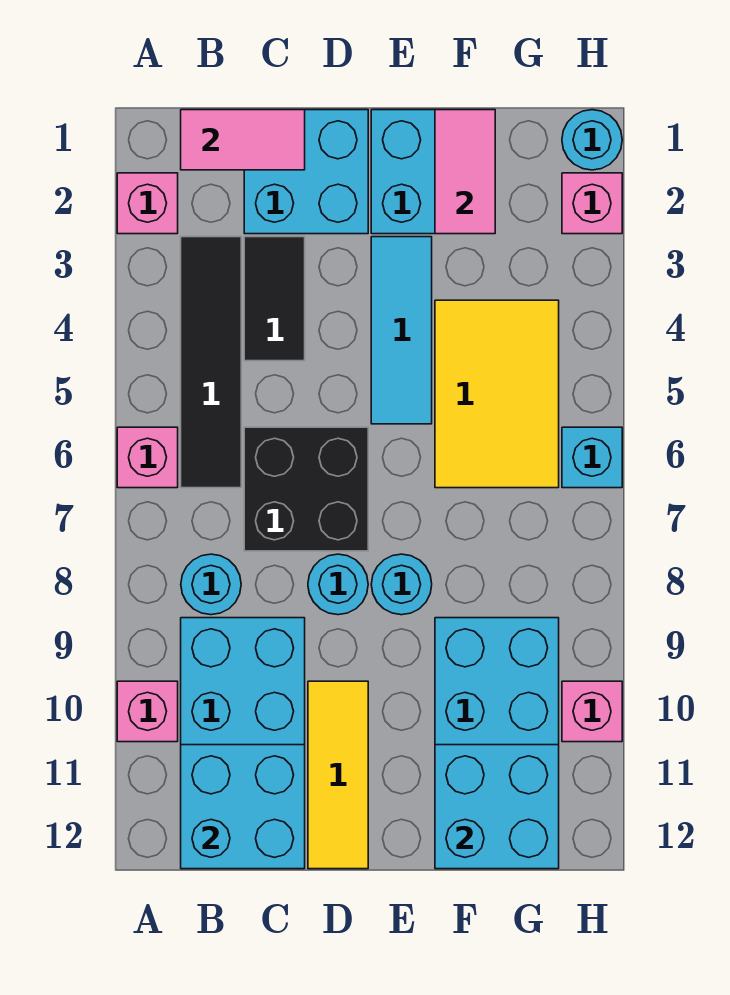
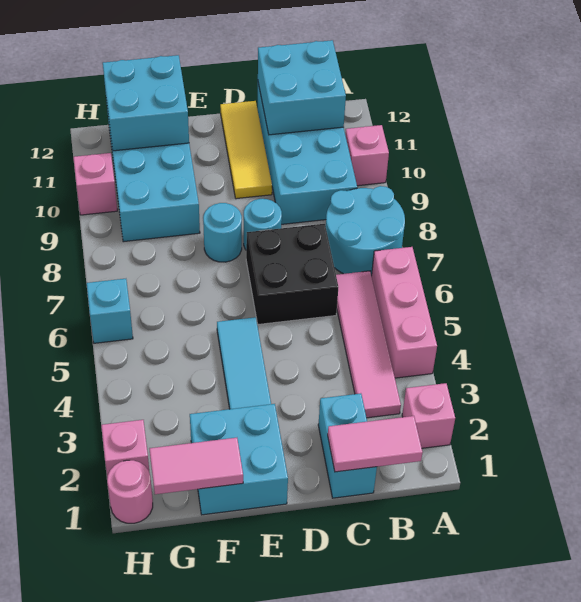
pink 1x1 brick [117,427,178,488] -> pink 1x3 brick [372,247,437,378]
black 1x4 tile [181,237,241,488] -> pink 1x4 tile [336,271,401,418]
cyan 1x1 round brick [181,554,241,615] -> cyan 2x2 round brick [326,186,405,276]
cyan 2x2 brick [244,110,368,234] -> cyan 1x2 brick [318,393,377,498]
black 1x2 tile [244,237,305,361] -> none
pink 1x2 tile [435,110,495,234] -> pink 1x2 tile turned to [149,438,243,494]
yellow 2x3 tile [435,300,559,488] -> none
cyan 1x1 round brick [562,110,622,170] -> pink 1x1 round brick [107,460,153,523]

